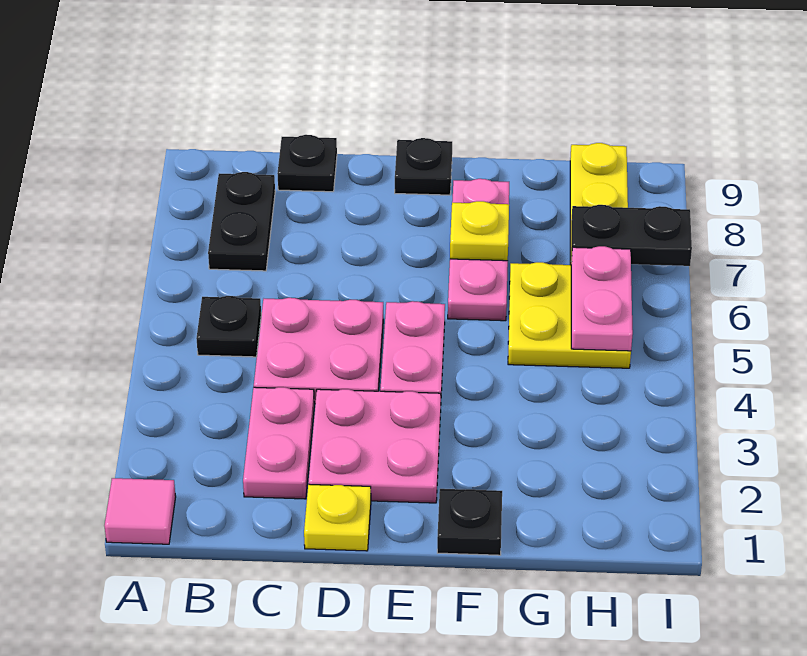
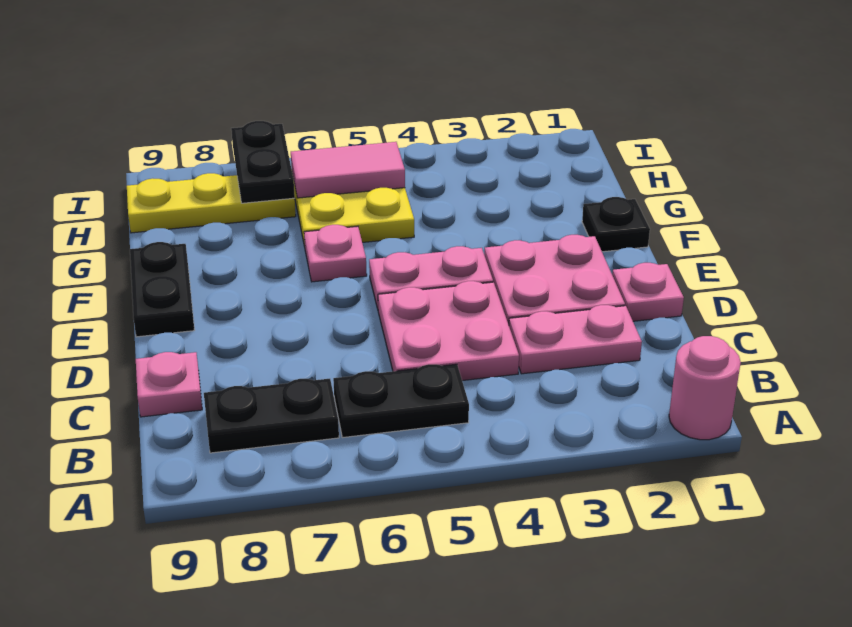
pink 1x1 tile [104,478,176,544] -> pink 1x1 round brick [669,336,741,440]
black 1x1 plate [196,296,261,357] -> black 1x2 plate [333,364,469,438]
black 1x1 plate [277,135,337,192] -> pink 1x1 plate [136,352,202,417]
yellow 1x1 plate [304,484,371,551] -> pink 1x1 plate [612,263,684,321]
black 1x1 plate [395,138,452,195] -> black 1x2 plate [130,242,194,337]
pink 1x3 plate [448,179,509,321] -> pink 1x1 plate [304,225,367,282]
yellow 1x1 plate [450,201,509,261] -> none
pink 1x2 plate [571,246,633,351] -> pink 1x2 tile [291,142,405,198]

